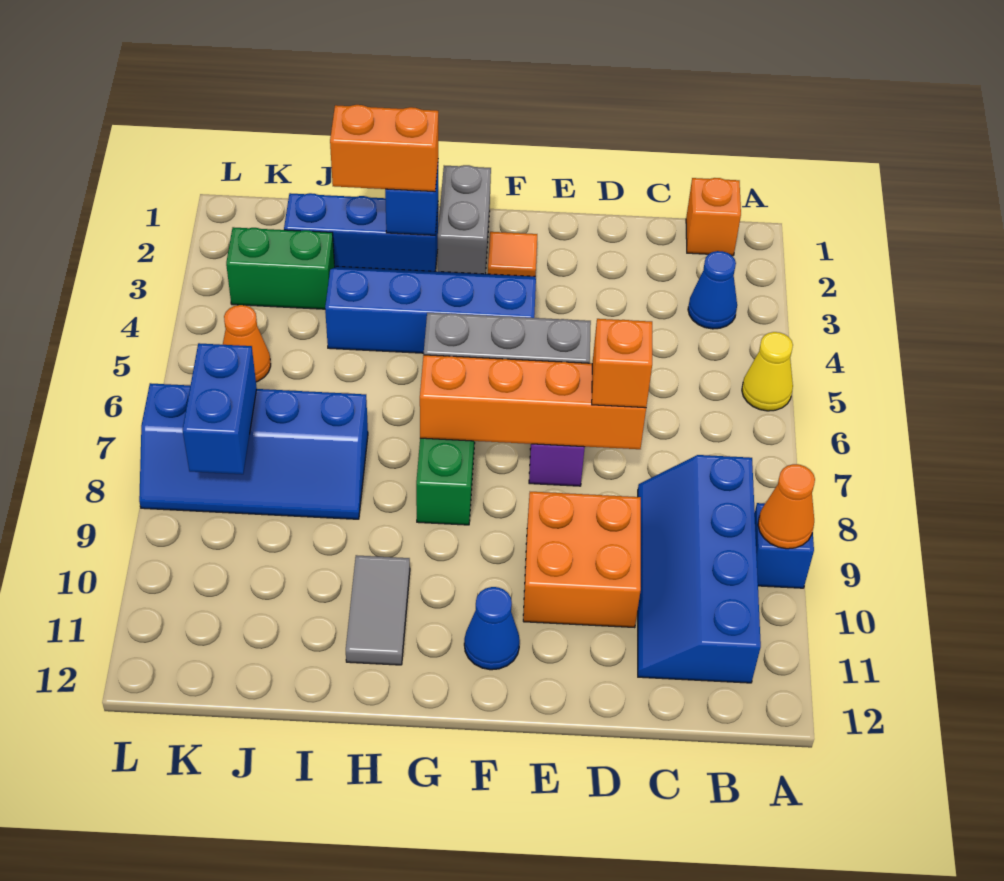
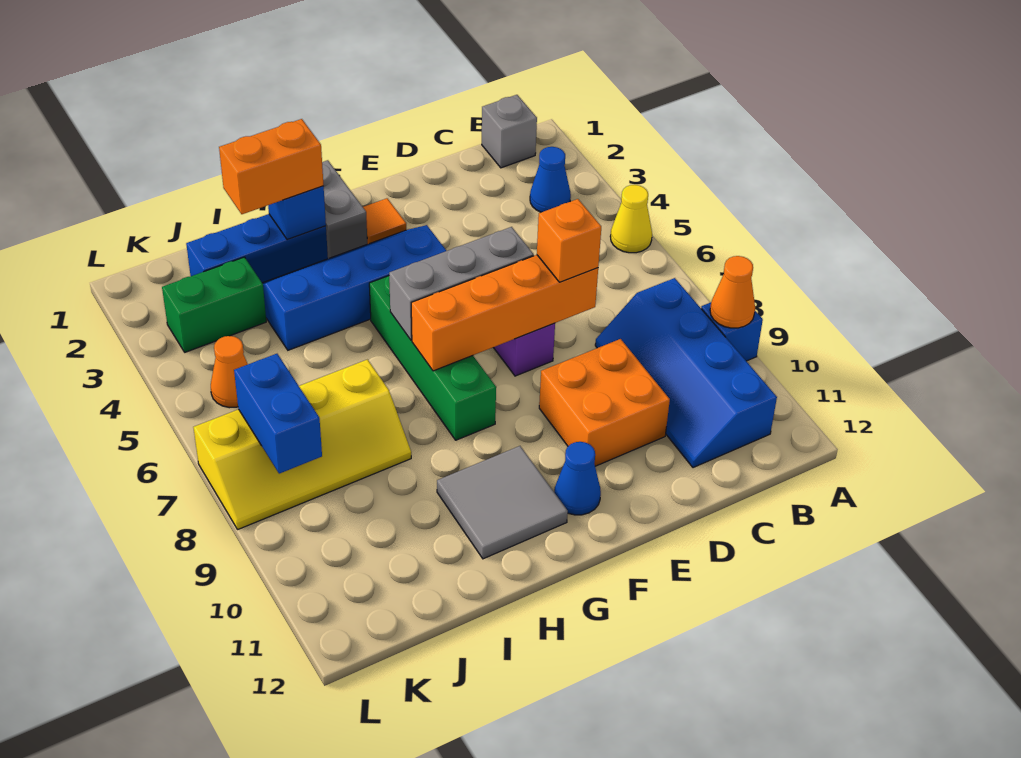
orange 1x1 brick [686,178,741,256] -> grey 1x1 brick [482,95,537,168]
grey 1x2 tile [346,555,410,665] -> grey 2x2 tile [437,446,568,559]
blue 2x4 slope [139,383,368,519] -> yellow 2x4 slope [193,360,411,529]

